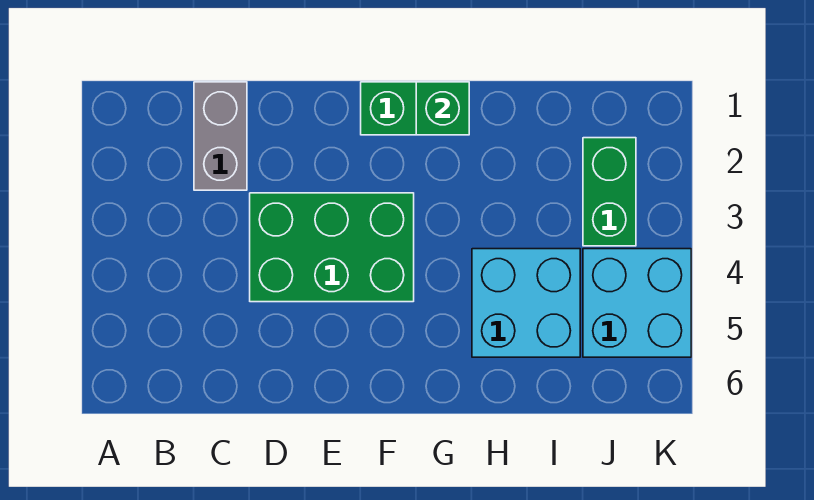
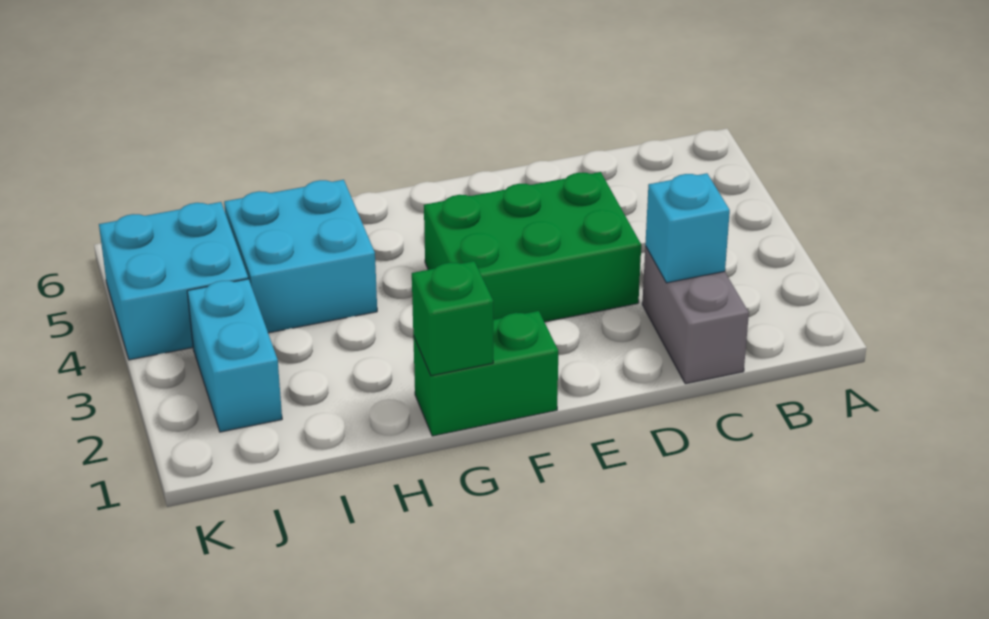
none -> cyan 1x1 brick [645,173,730,283]
green 1x2 brick [583,138,636,246] -> cyan 1x2 brick [187,279,282,432]

